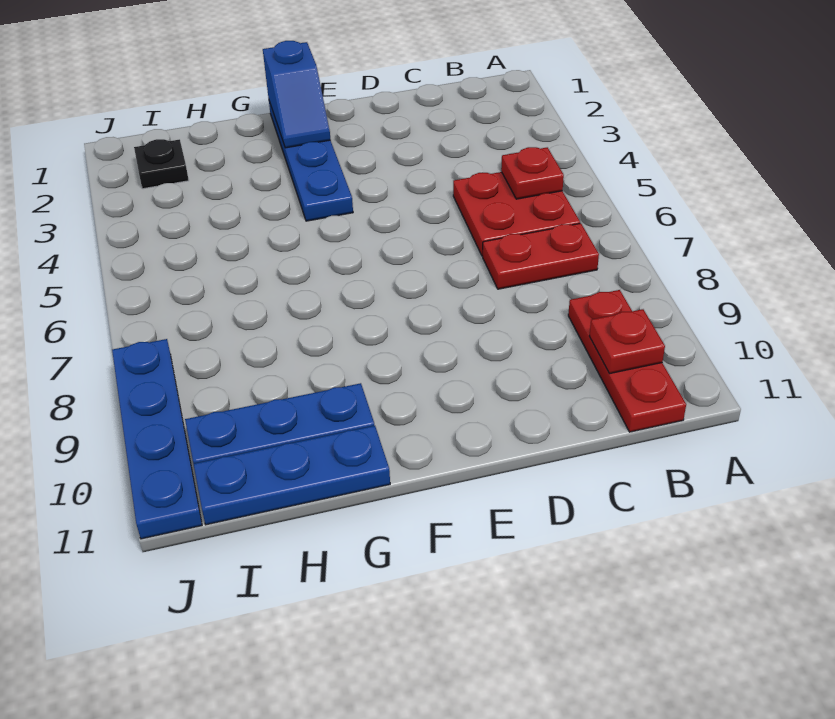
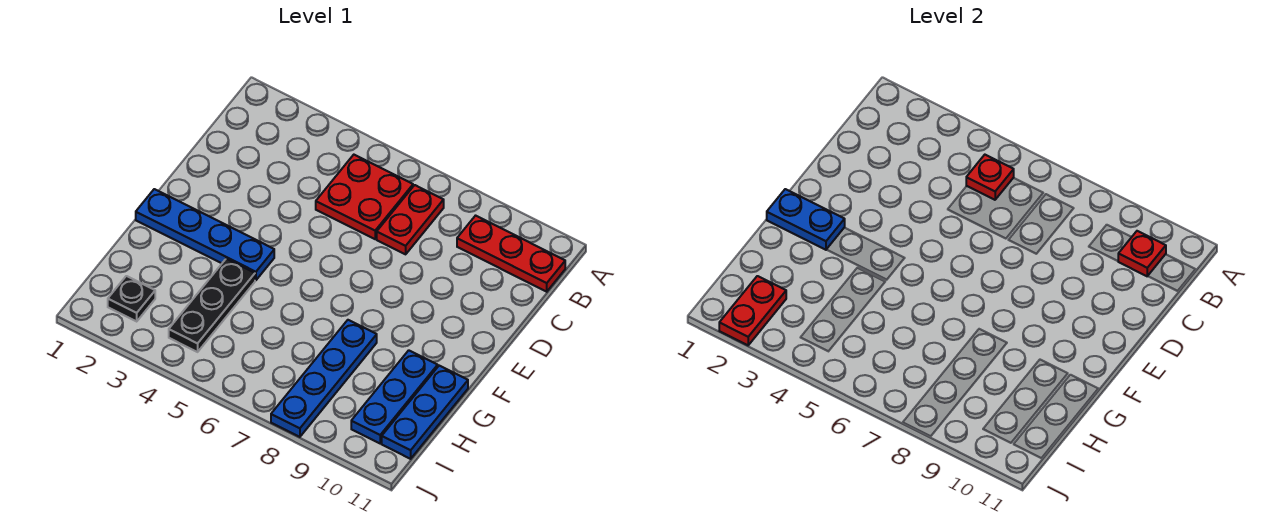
blue 1x2 slope [263,41,330,148] -> blue 1x2 plate [767,189,845,250]
none -> black 1x3 plate [169,259,255,352]
none -> red 1x2 plate [719,276,786,345]
blue 1x4 plate [112,339,202,539] -> blue 1x4 plate turned to [271,320,377,437]

